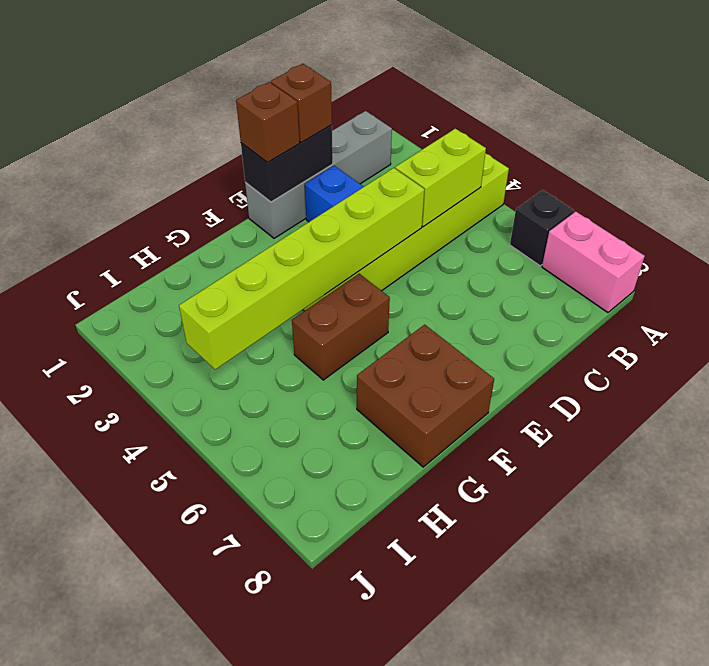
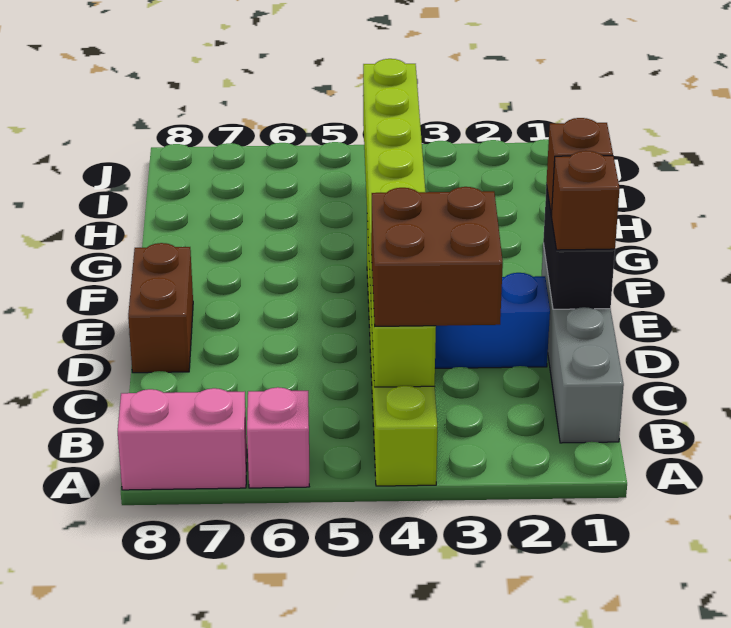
black 1x1 brick [510,190,574,266] -> pink 1x1 brick [247,387,309,488]
brown 1x2 brick [292,274,390,380] -> brown 1x2 brick moved to [128,243,193,373]
brown 2x2 brick [357,325,494,467] -> brown 2x2 brick moved to [371,187,503,326]

